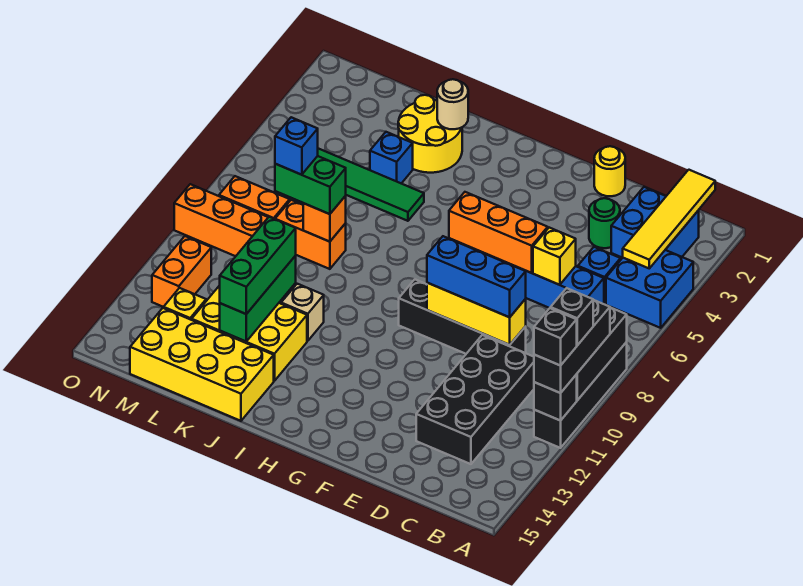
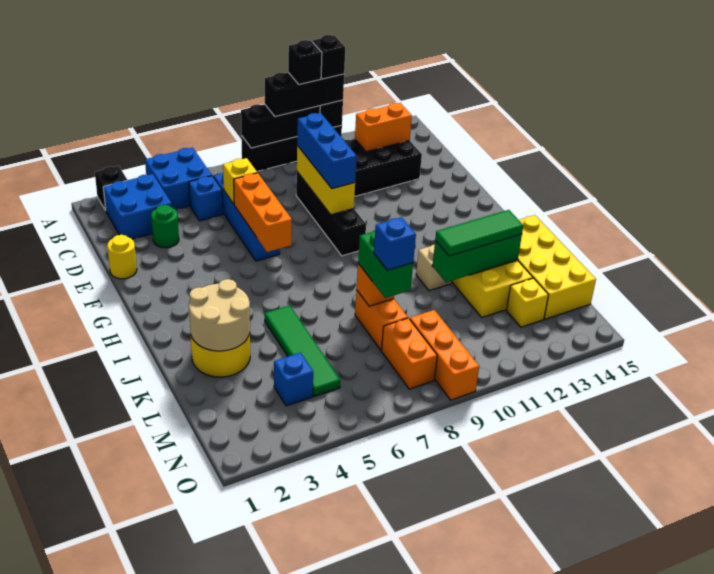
none -> black 1x1 brick [95,166,127,210]
yellow 1x4 tile [623,170,715,268] -> none
tan 1x1 round brick [437,79,468,129] -> tan 2x2 round brick [189,279,250,351]
blue 1x1 brick [370,132,413,183] -> blue 1x1 brick moved to [274,353,313,406]
green 1x3 brick [220,217,296,314] -> green 1x3 tile [435,210,523,256]
orange 1x2 brick [152,236,211,307] -> orange 1x2 brick moved to [355,103,412,152]

